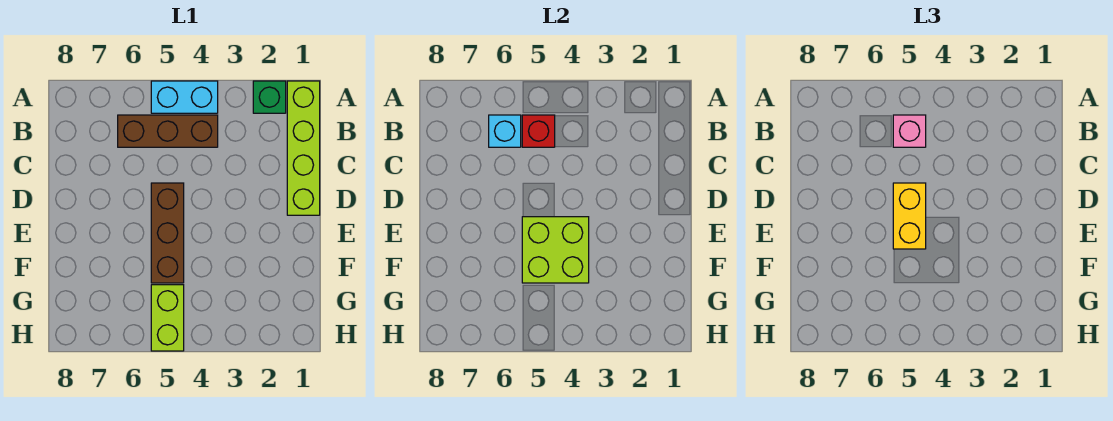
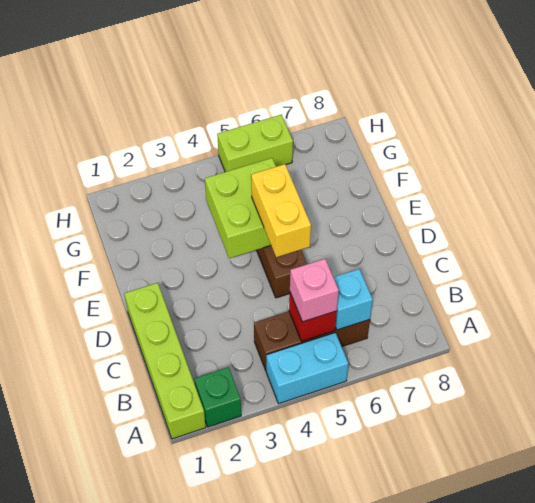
lime 1x2 brick [151,285,184,351] -> lime 1x2 brick turned to [217,115,293,172]

